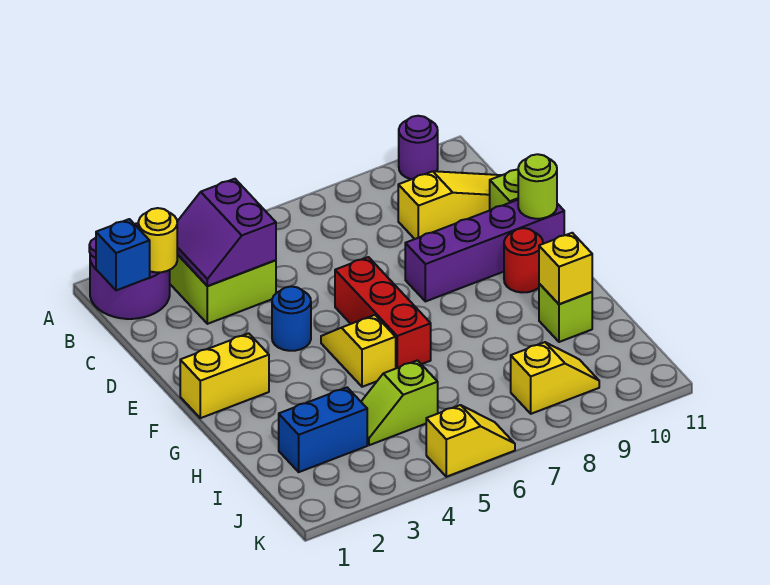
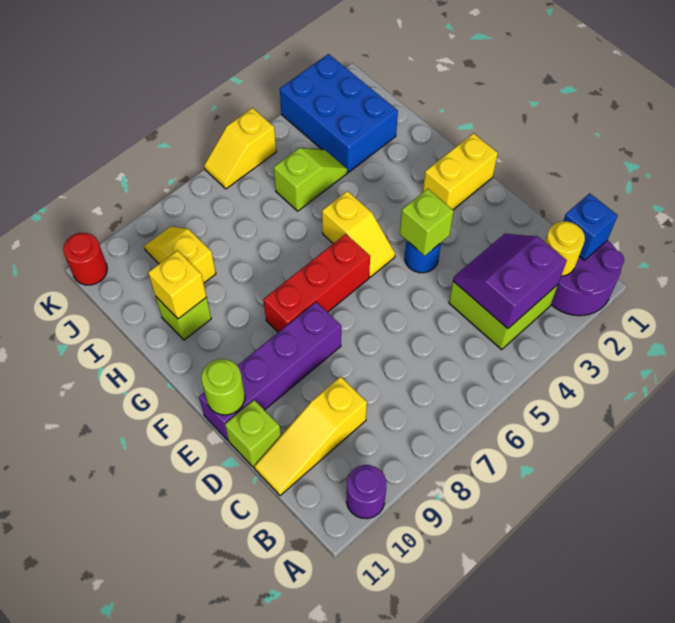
purple 2x2 slope [177,179,276,286] -> purple 2x2 slope turned to [453,234,567,329]
none -> lime 1x1 brick [400,189,454,256]
red 1x3 brick [335,257,431,368] -> red 1x3 brick turned to [263,234,370,332]
red 1x1 round brick [504,228,543,292] -> red 1x1 round brick moved to [63,233,107,285]
blue 1x2 brick [279,388,367,472] -> blue 2x3 brick [280,54,398,172]
yellow 1x2 slope [511,342,599,414] -> yellow 1x2 slope turned to [144,227,216,283]

